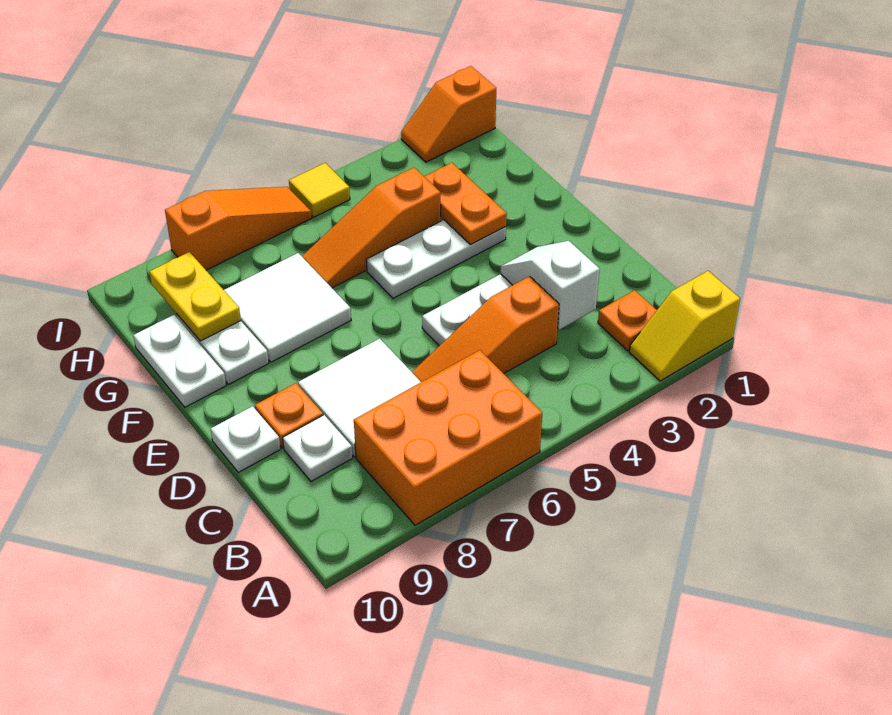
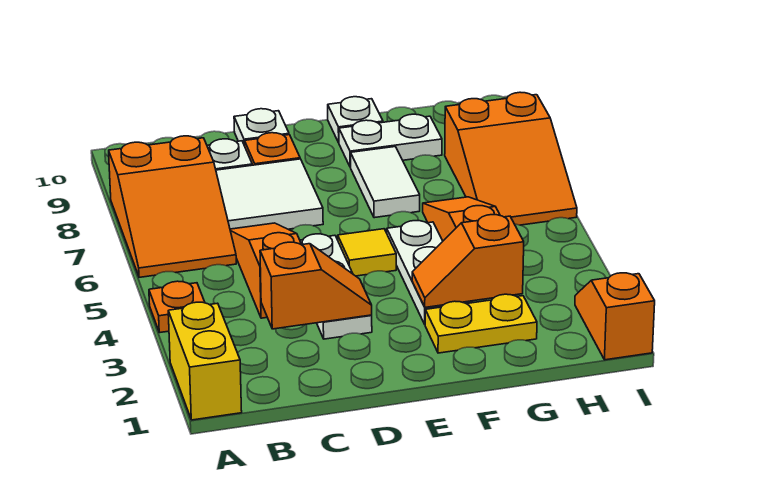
yellow 1x2 slope [629,271,740,381] -> yellow 1x2 brick [168,302,242,420]
orange 2x3 brick [354,350,542,525] -> orange 2x3 slope [109,136,236,277]
orange 1x1 plate [598,290,657,351] -> orange 1x1 plate moved to [149,281,205,333]
white 1x2 slope [500,241,600,329] -> orange 1x2 slope [260,242,372,329]
orange 1x2 plate [424,163,507,245] -> orange 1x2 slope [412,215,524,307]
white 2x2 tile [224,253,351,362] -> white 1x2 tile [351,147,420,218]
white 1x2 plate [133,315,226,407] -> white 1x1 plate [328,97,383,143]
yellow 1x2 plate [149,252,241,341] -> yellow 1x2 plate moved to [425,294,537,353]
yellow 1x1 tile [289,163,350,217] -> yellow 1x1 tile moved to [338,229,396,276]
orange 1x3 slope [165,187,312,270] -> orange 2x3 slope [445,92,577,225]

